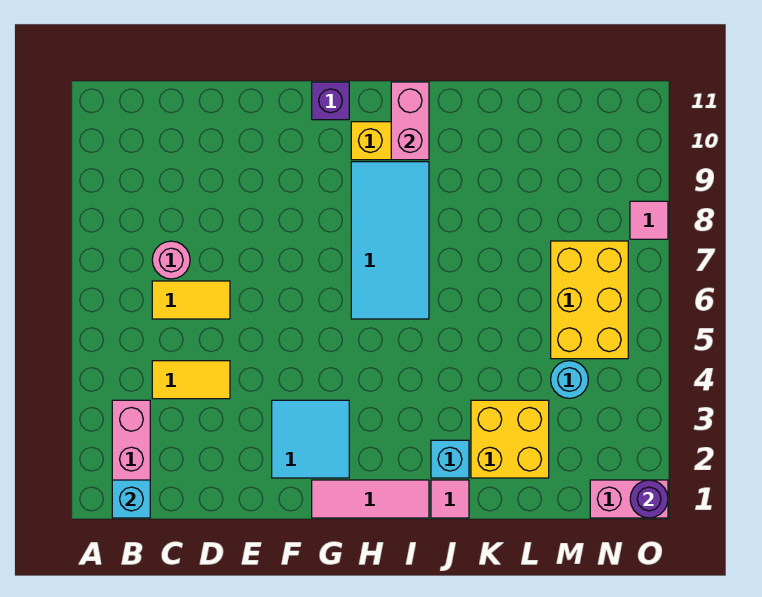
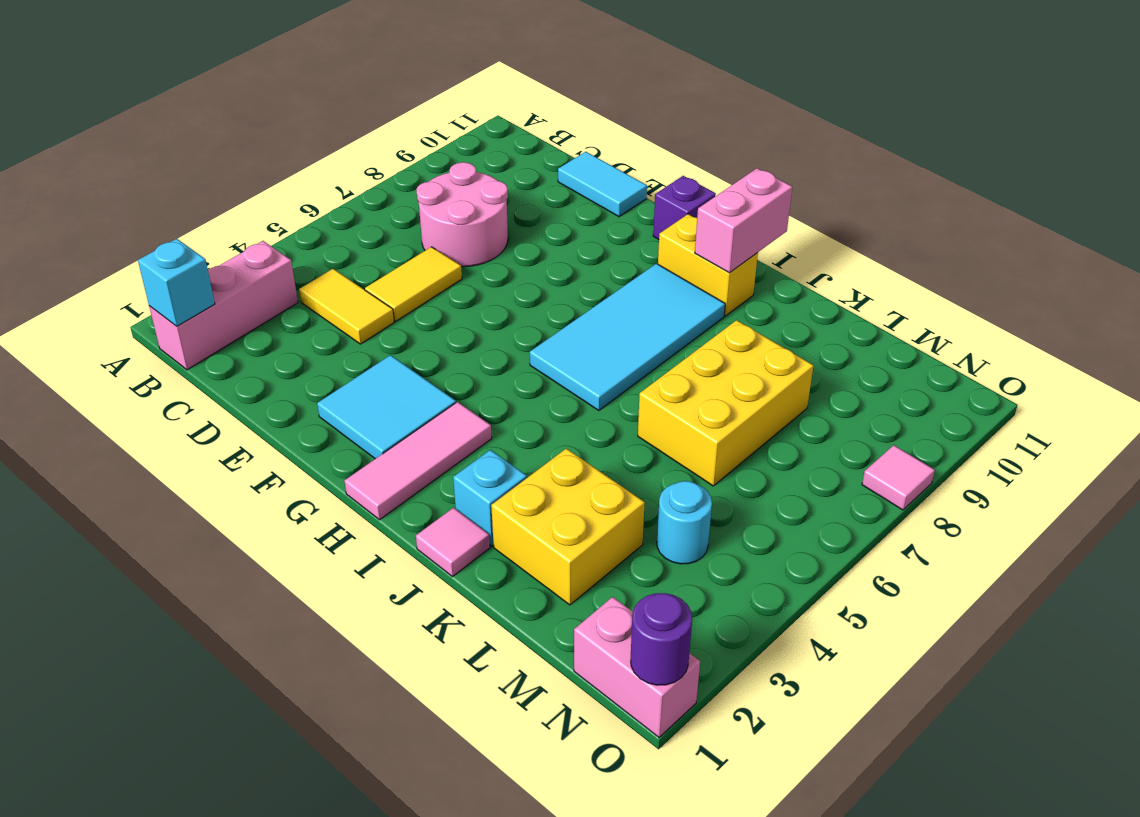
yellow 1x2 tile [152,281,230,319] -> yellow 1x2 tile turned to [365,247,462,321]
pink 1x1 round brick [152,241,190,279] -> pink 2x2 round brick [416,162,508,267]
none -> cyan 1x2 tile [558,152,647,217]
pink 1x3 tile [312,480,429,518] -> pink 1x3 tile turned to [345,402,492,520]
yellow 2x3 brick [551,241,628,359] -> yellow 2x3 brick moved to [638,320,814,486]

